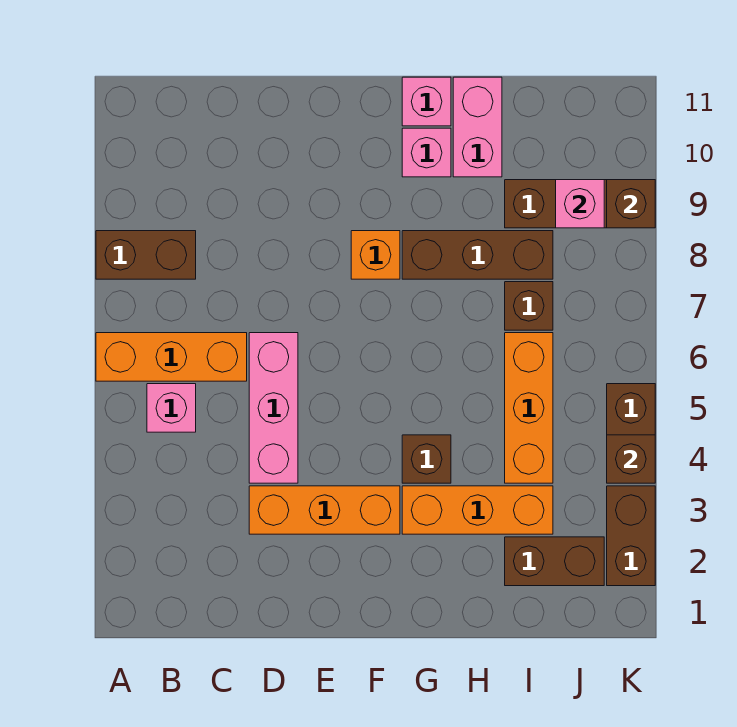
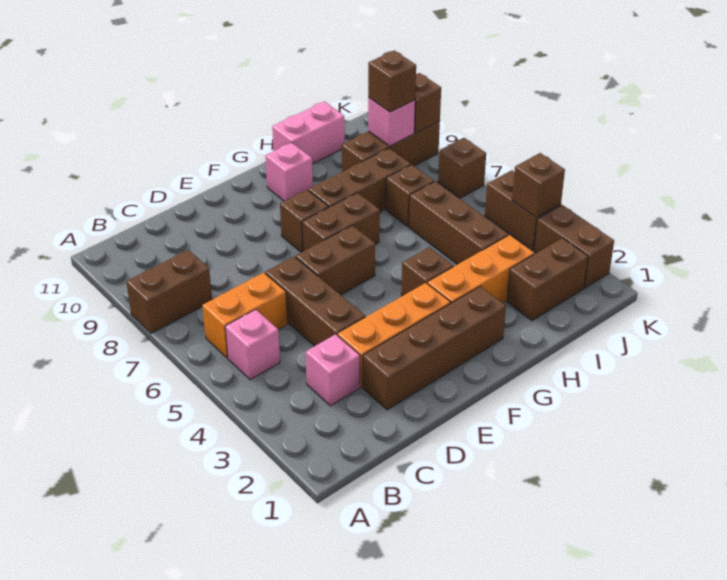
orange 1x3 brick [96,333,247,381] -> orange 1x2 brick [202,272,287,358]
none -> brown 1x4 brick [363,286,506,410]
pink 1x3 brick [249,333,298,483] -> brown 1x3 brick [265,257,365,346]
none -> brown 1x2 brick [296,225,375,295]
none -> brown 1x2 brick [302,193,380,251]
orange 1x1 brick [351,231,400,279] -> brown 1x1 brick [280,190,328,252]
pink 1x1 brick [402,77,451,126] -> pink 1x1 brick moved to [306,334,360,406]
pink 1x2 brick [453,77,502,177] -> pink 1x2 brick turned to [272,101,345,164]
orange 1x3 brick [505,333,553,483] -> brown 1x3 brick [409,181,508,265]
none -> brown 1x1 brick [368,50,416,112]
none -> brown 1x1 brick [438,138,486,198]

